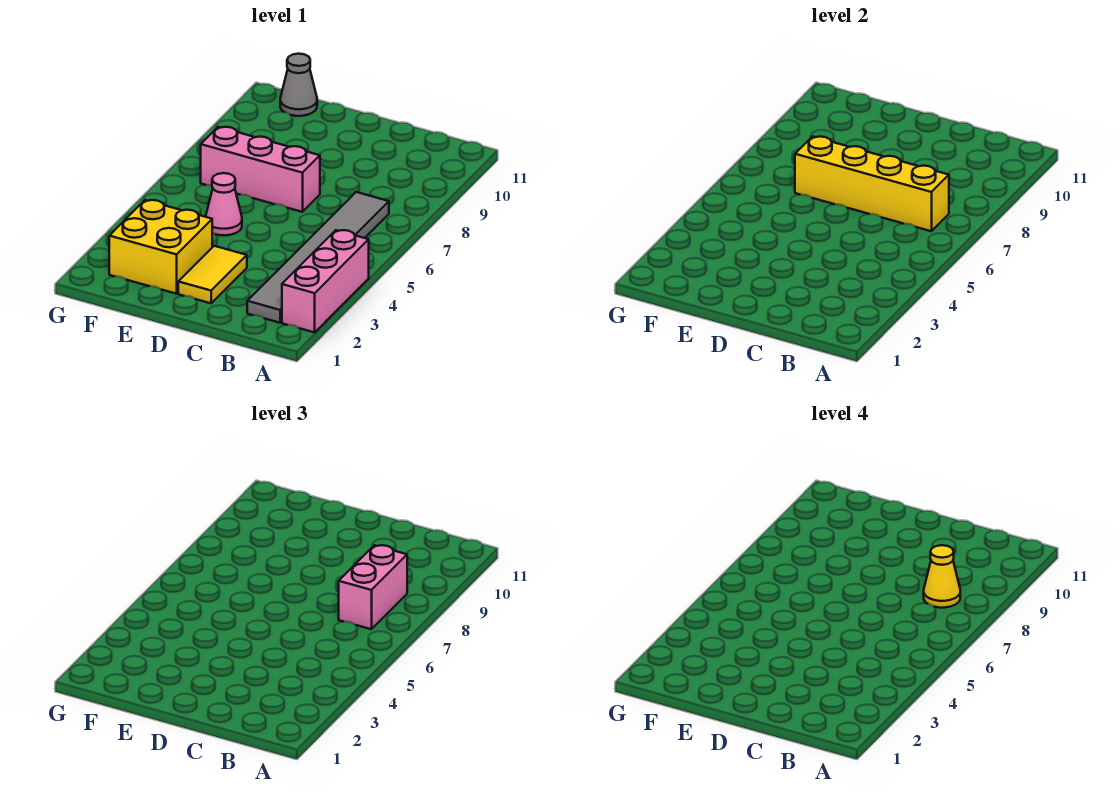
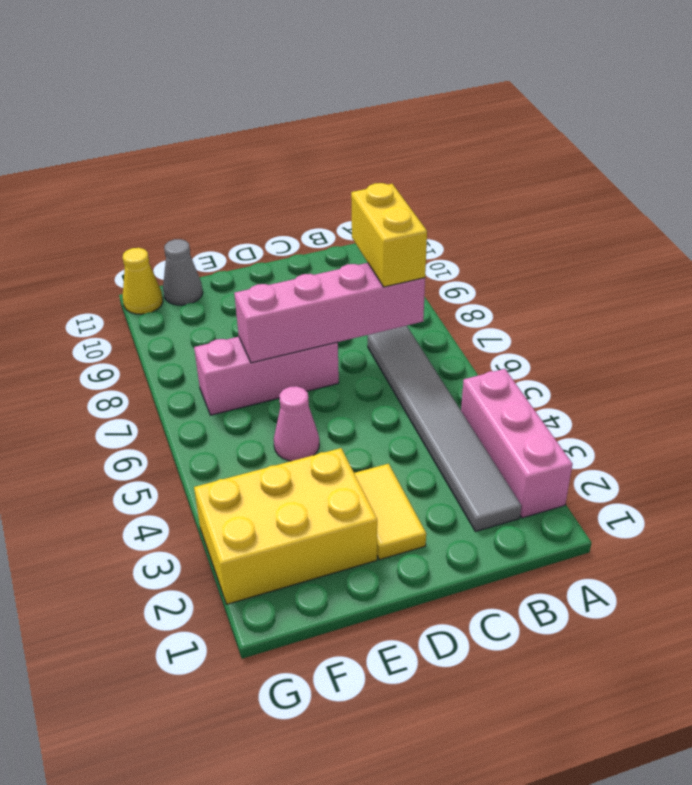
yellow 1x4 brick [795,136,949,231] -> pink 1x4 brick [234,263,425,363]
pink 1x2 brick [339,545,407,629] -> yellow 1x2 brick [351,183,427,287]
yellow 1x1 cone [924,545,960,608] -> yellow 1x1 cone moved to [123,248,163,314]
yellow 2x2 brick [109,200,212,294] -> yellow 2x3 brick [194,448,377,604]

